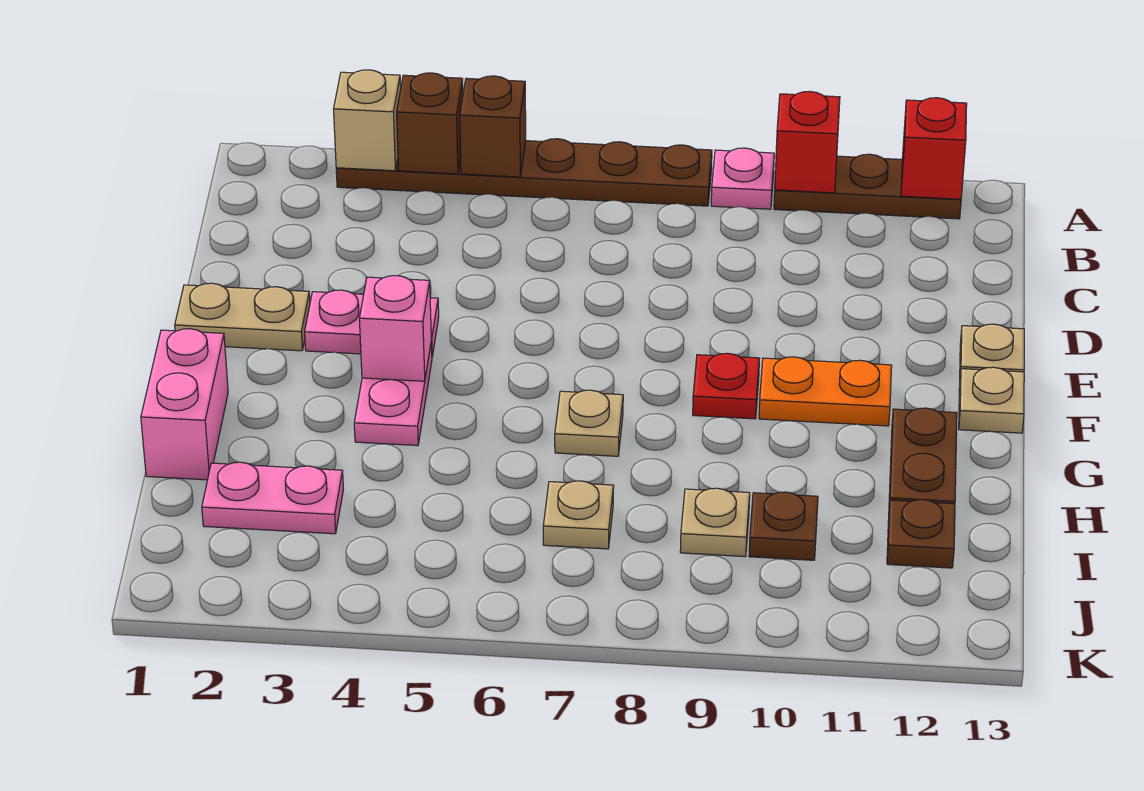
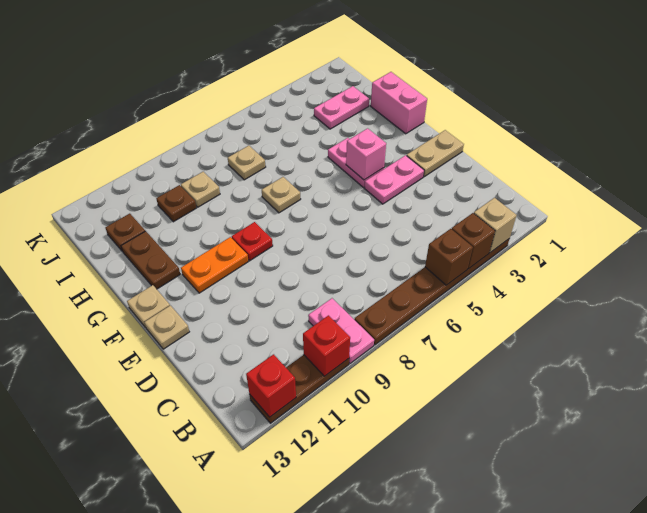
pink 1x1 plate [711,148,774,209] -> pink 1x2 plate [308,298,374,363]

